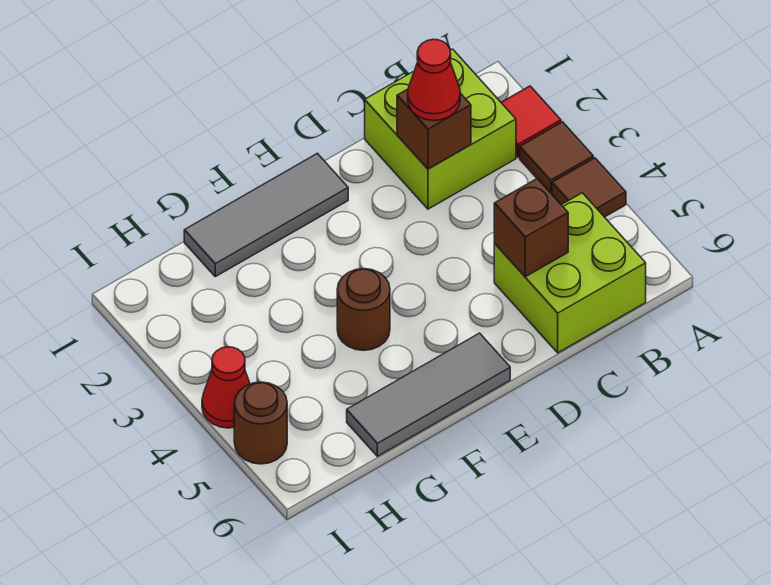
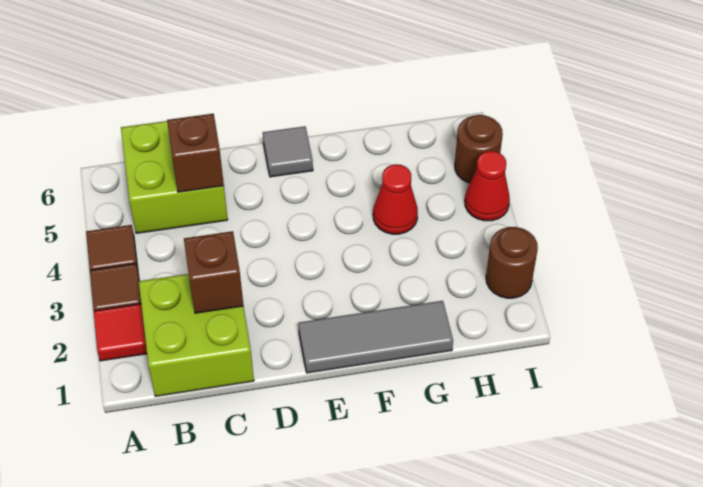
red 1x1 cone [408,39,460,121] -> red 1x1 cone moved to [373,164,418,234]
grey 1x3 tile [347,333,510,456] -> grey 1x1 tile [263,126,313,177]
brown 1x1 round brick [337,269,390,350] -> brown 1x1 round brick moved to [486,227,538,298]

